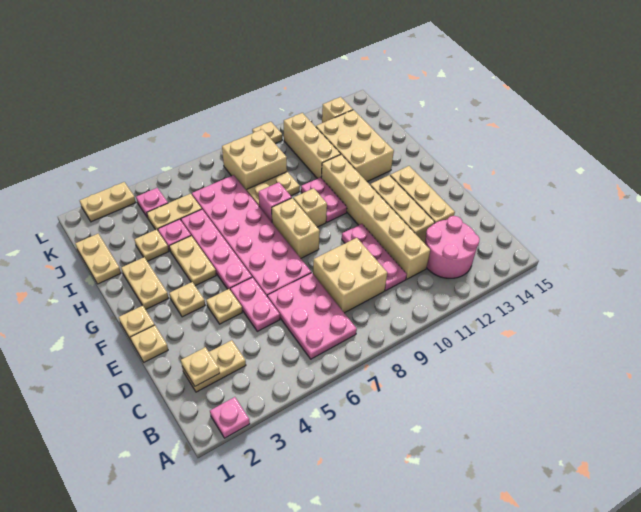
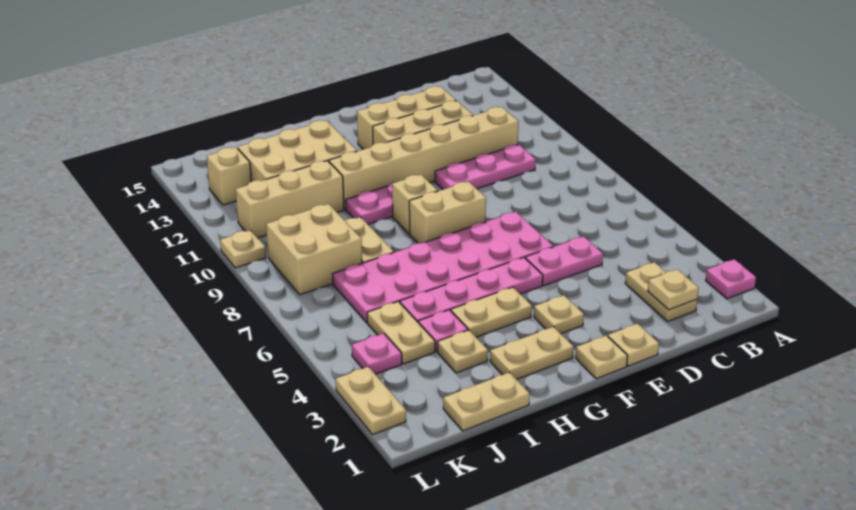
pink 2x3 plate [267,273,357,359] -> none
pink 2x2 round brick [425,216,480,278] -> none
tan 2x2 brick [313,238,387,313] -> none
tan 1x1 plate [206,289,242,324] -> none
pink 1x1 brick [259,182,292,222] -> none

